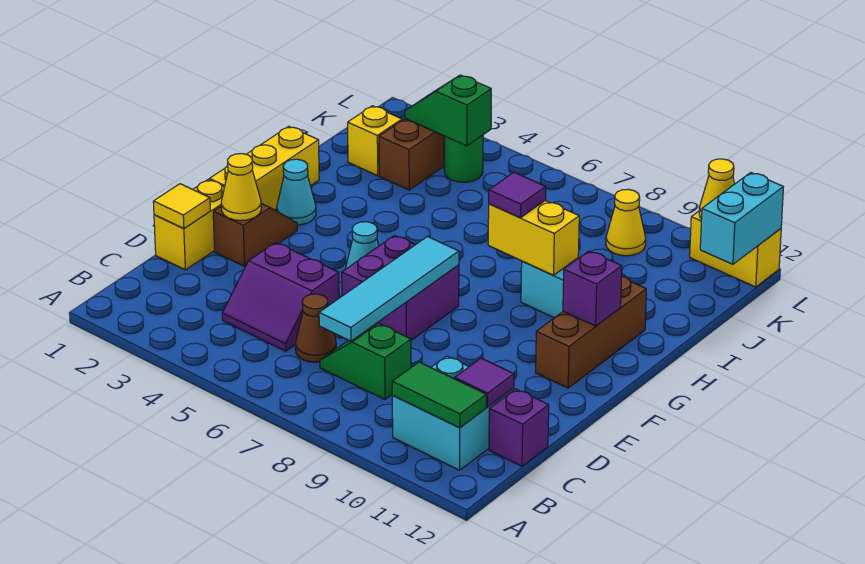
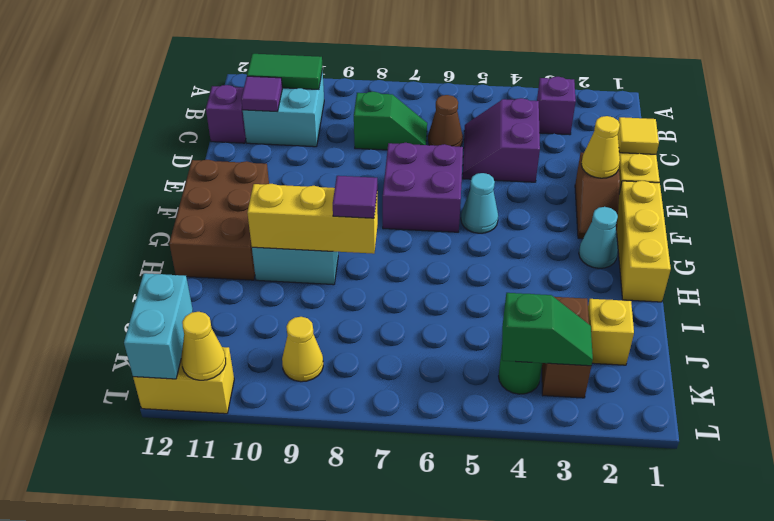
purple 2x2 slope [222,242,339,351] -> purple 2x2 slope turned to [463,98,540,182]
cyan 1x4 tile [319,237,459,341] -> none
brown 1x3 brick [536,276,646,388] -> brown 2x3 brick [169,160,269,280]
purple 1x1 brick [563,251,622,326] -> purple 1x1 brick moved to [537,77,576,135]
yellow 1x2 brick [488,200,579,275] -> yellow 1x3 brick [247,184,378,254]

